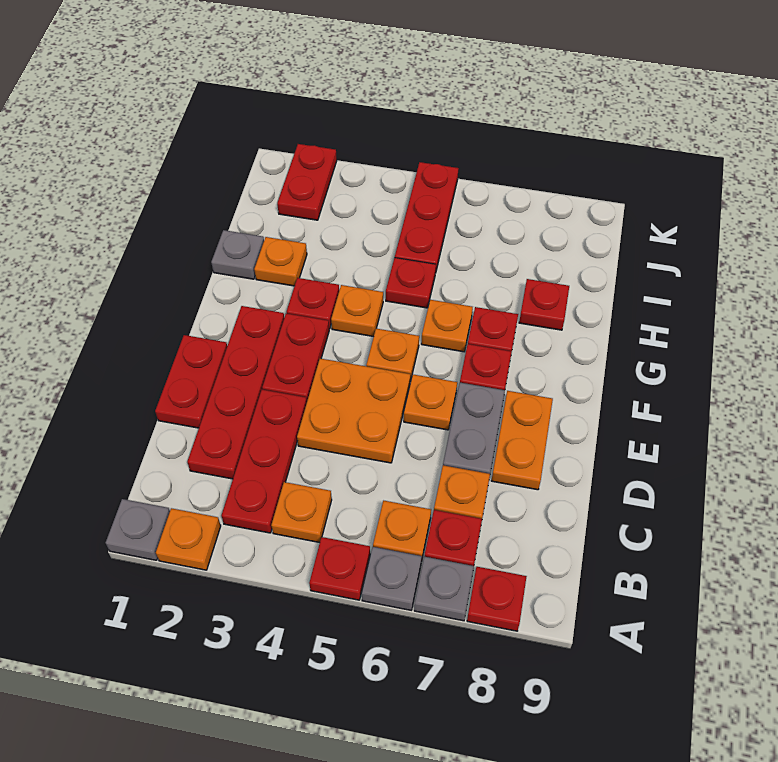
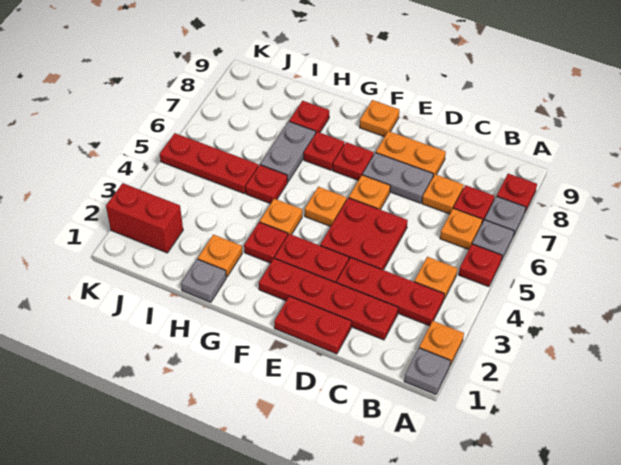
orange 2x2 plate [297,358,410,463] -> red 2x2 plate [320,198,408,270]
orange 1x1 plate [421,300,473,352] -> orange 1x1 plate moved to [360,100,399,137]
none -> grey 1x2 plate [260,122,316,181]
red 1x2 plate [277,144,337,220] -> red 1x2 brick [106,183,183,253]

